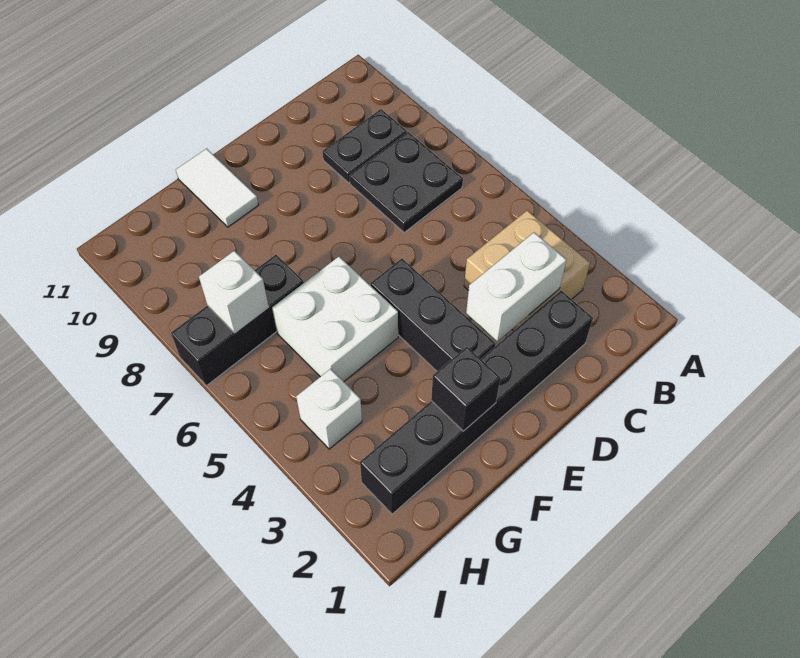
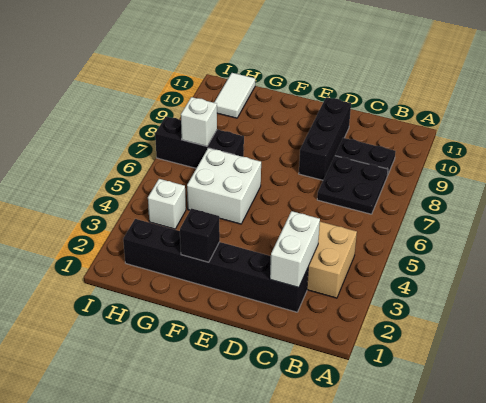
white 1x2 brick [466,232,566,341] -> white 1x2 brick turned to [270,211,320,288]
black 1x3 brick [370,259,495,371] -> black 1x3 brick moved to [299,97,351,180]
white 1x2 tile [176,149,258,227] -> white 1x2 tile moved to [214,73,255,118]

